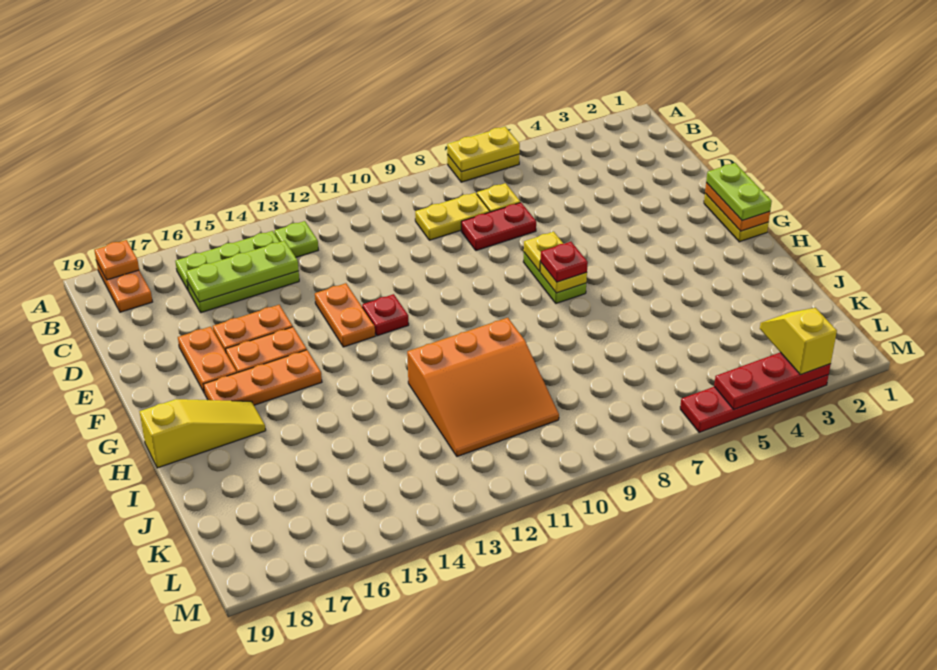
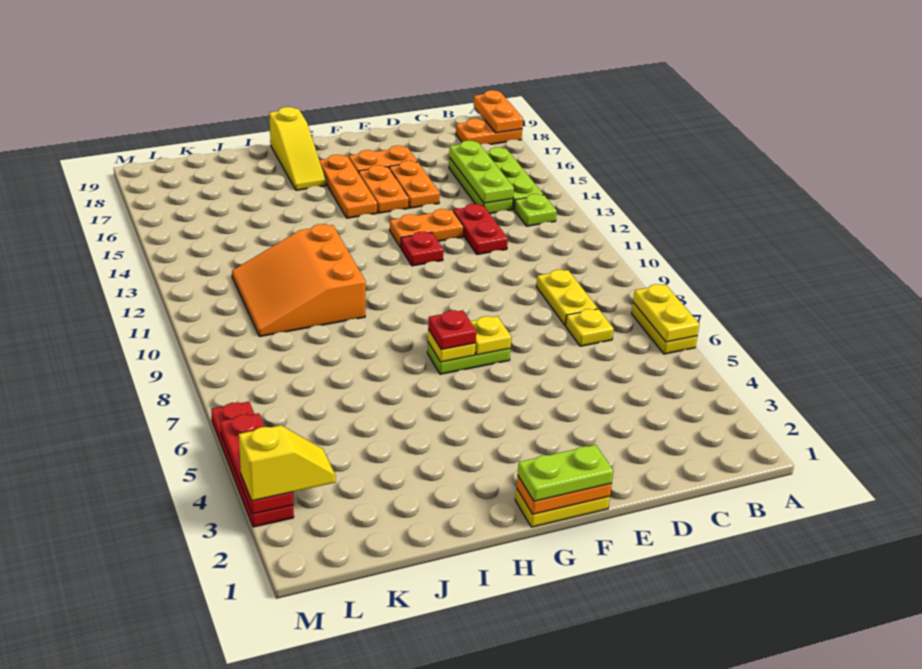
orange 1x1 plate [94,240,139,280] -> orange 1x2 plate [474,90,523,133]
red 1x2 plate [461,203,536,251] -> red 1x2 plate moved to [453,204,508,255]

